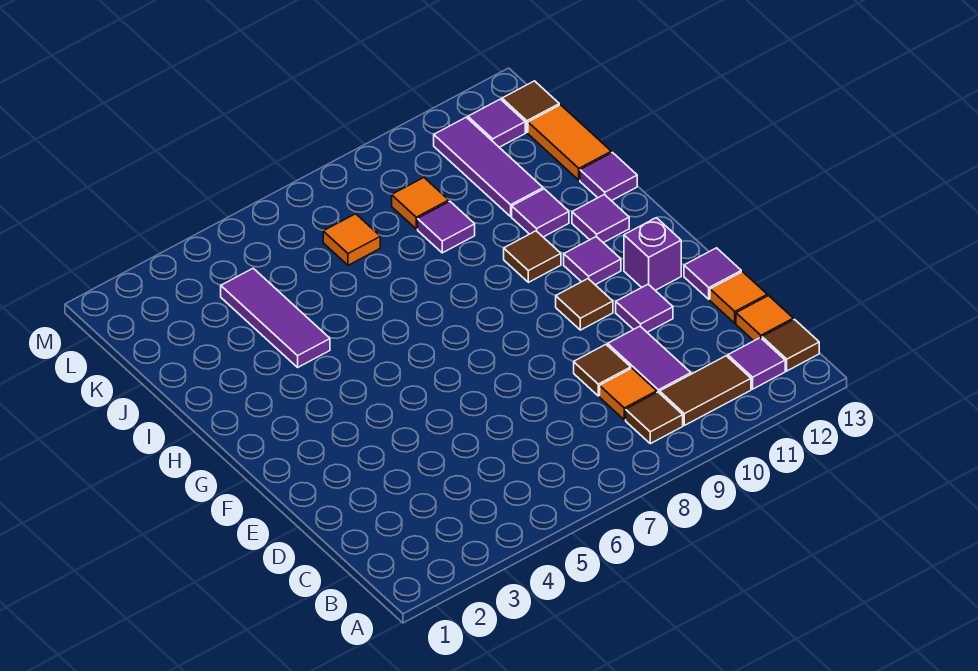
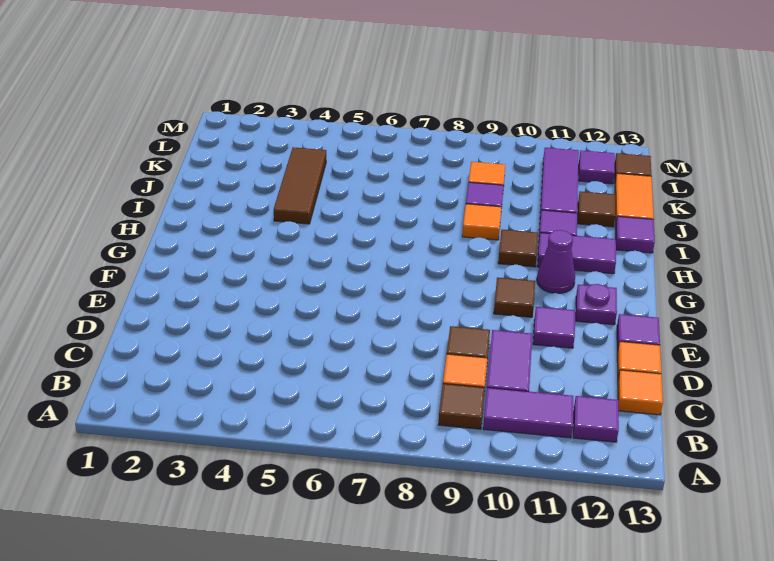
brown 1x2 tile [660,356,751,425] -> purple 1x2 tile [483,388,573,438]
brown 1x1 tile [762,320,819,371] -> brown 1x1 tile moved to [578,191,615,227]
purple 1x1 brick [624,218,681,290] -> purple 1x1 plate [576,284,617,325]
purple 1x1 tile [564,237,621,285] -> purple 1x1 cone [537,230,575,293]
purple 1x1 tile [572,194,629,243] -> purple 1x2 tile [537,233,616,274]
purple 1x3 tile [221,268,330,367] -> brown 1x3 tile [274,147,326,224]
orange 1x1 tile [323,214,380,265] -> orange 1x1 tile moved to [462,204,502,240]

